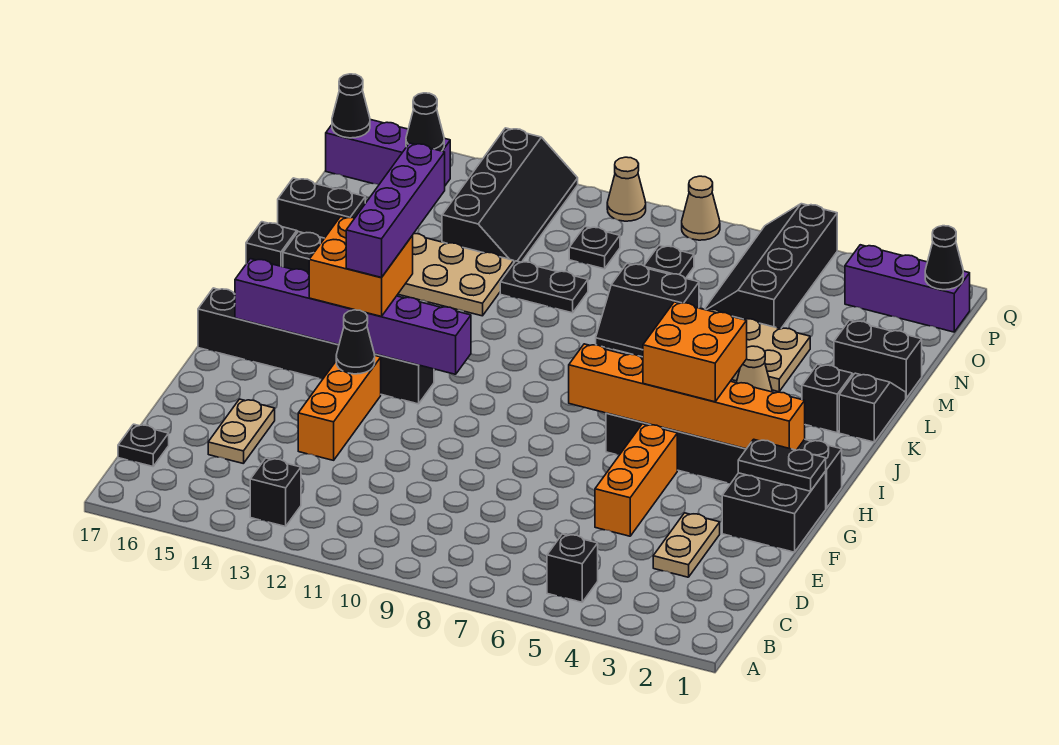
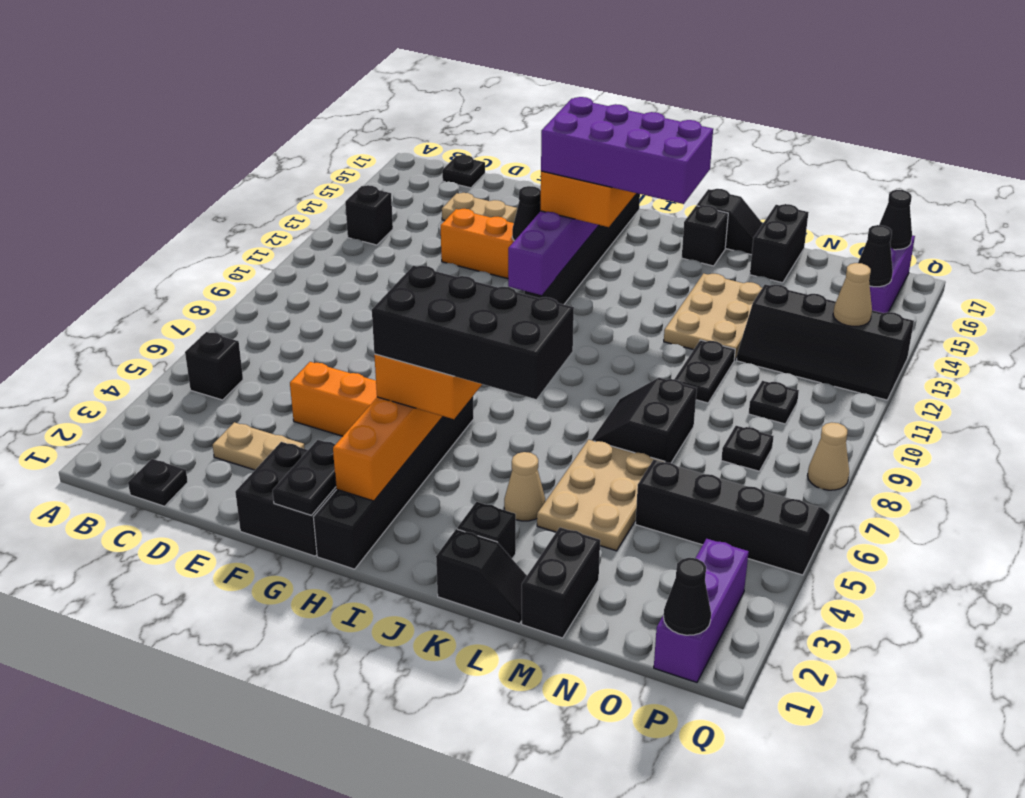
none -> black 1x1 plate [128,459,188,506]
none -> black 2x4 brick [372,266,574,399]
purple 1x4 brick [346,143,445,277] -> purple 2x4 brick [541,97,713,204]
tan 1x1 cone [607,157,646,221] -> tan 1x1 cone moved to [833,263,872,326]

